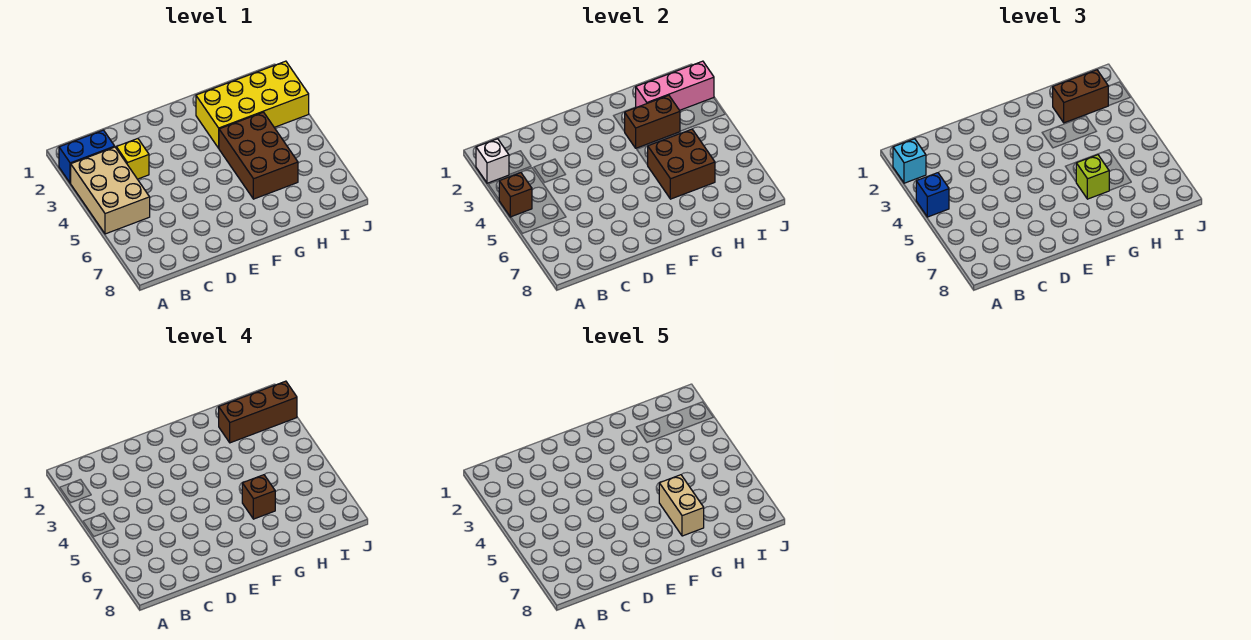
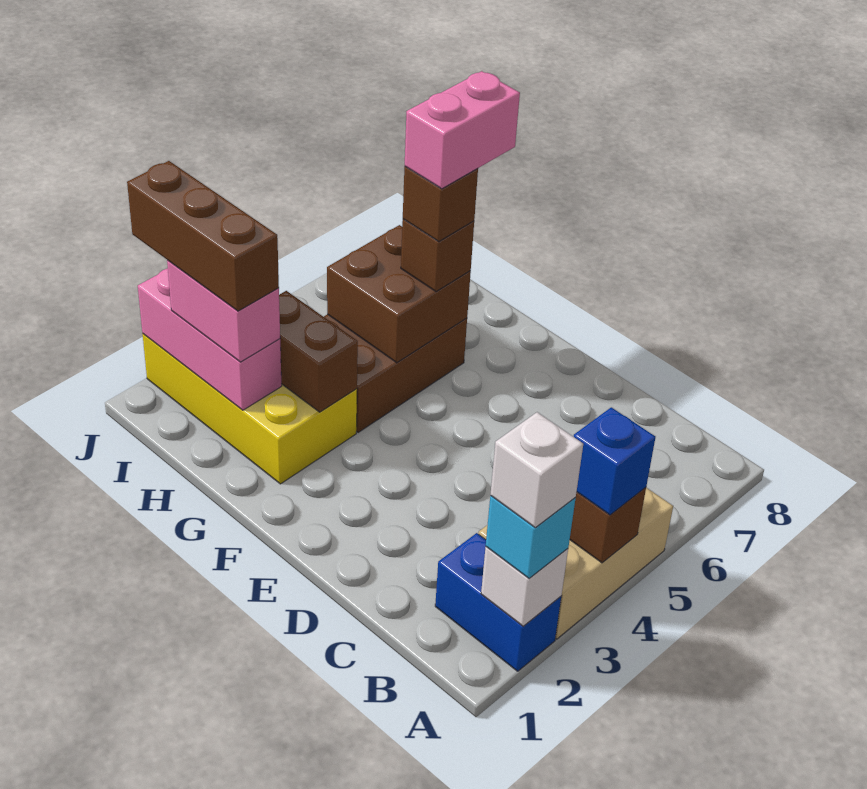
none -> white 1x1 brick [490,412,583,528]
yellow 1x1 brick [116,139,149,179] -> none
lime 1x1 brick [1076,155,1109,199] -> brown 1x1 brick [401,219,474,292]
tan 1x2 brick [659,475,704,536] -> pink 1x2 brick [405,71,520,189]
brown 1x2 brick [1053,70,1108,123] -> pink 1x2 brick [167,260,280,362]

